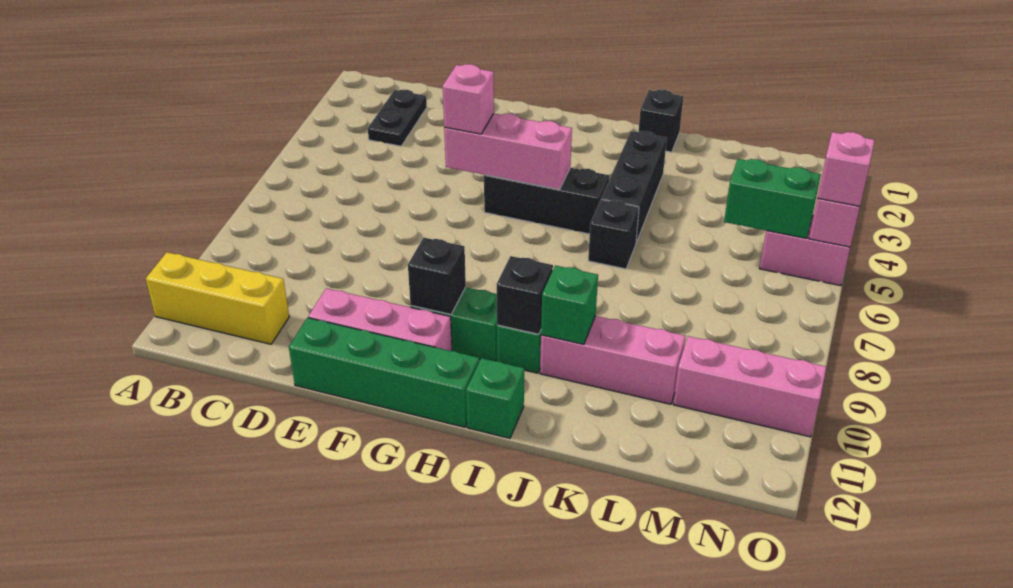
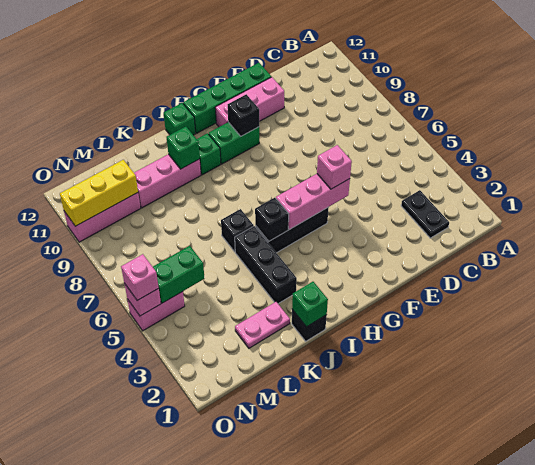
yellow 1x3 brick [146,252,289,344] -> yellow 1x3 brick moved to [60,160,138,226]
black 1x1 brick [497,256,553,334] -> black 1x1 brick moved to [255,198,289,241]
none -> green 1x1 brick [292,282,328,327]
none -> pink 1x2 plate [235,302,290,348]

